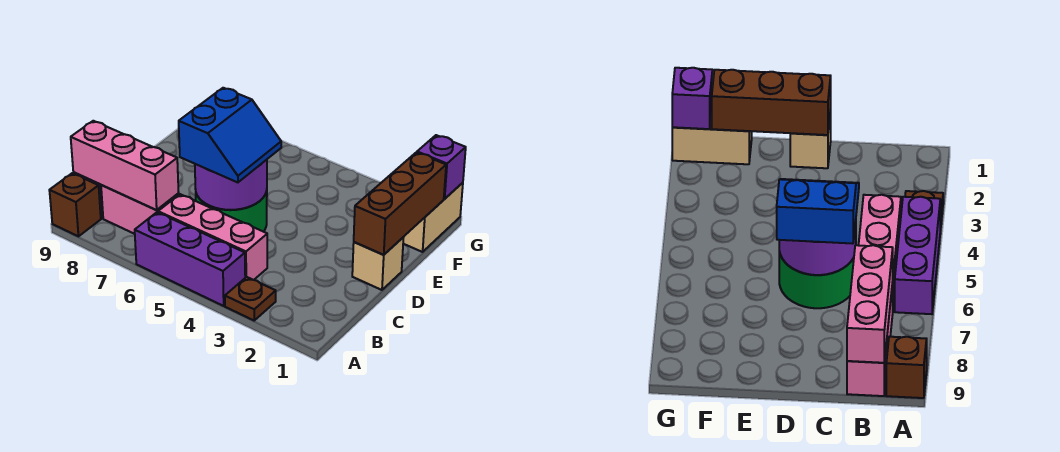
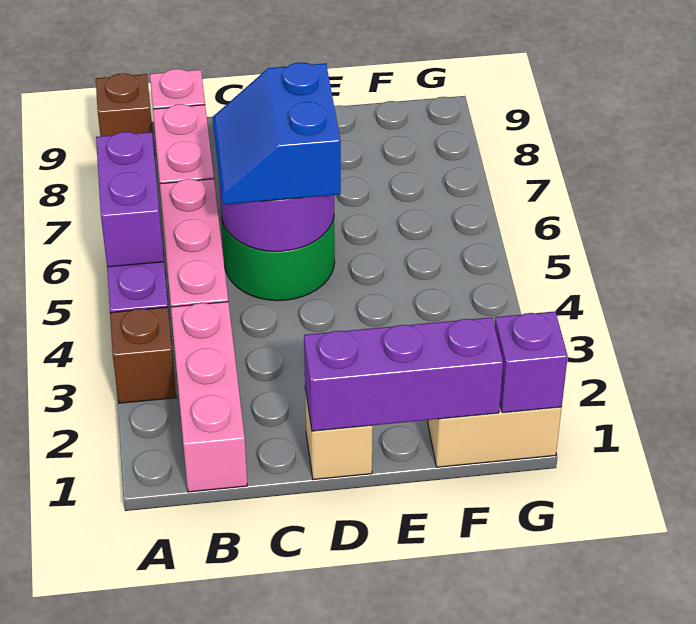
brown 1x1 plate [225,277,276,320] -> brown 1x1 brick [110,307,176,403]
none -> purple 1x2 brick [96,132,164,267]
pink 1x3 brick [71,121,179,210] -> pink 1x3 brick moved to [171,302,247,492]
blue 2x2 slope [179,88,281,182] -> blue 2x2 slope turned to [213,62,341,205]
brown 1x3 brick [354,152,446,255] -> purple 1x3 brick [304,317,503,431]

